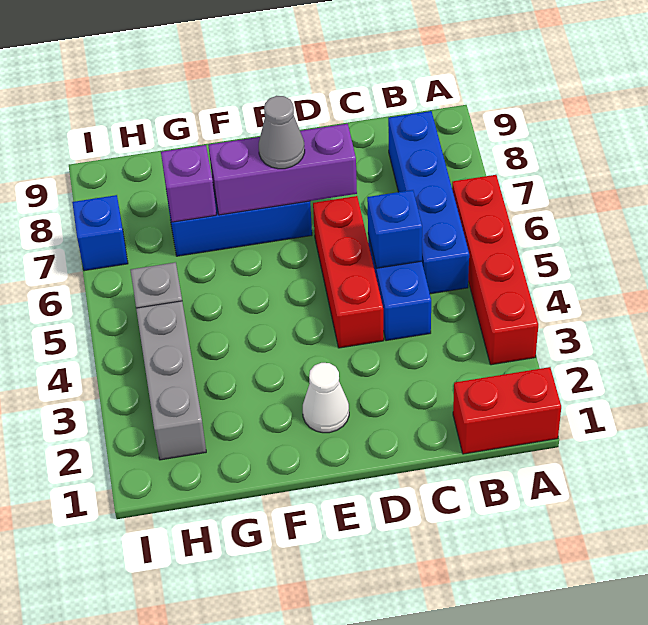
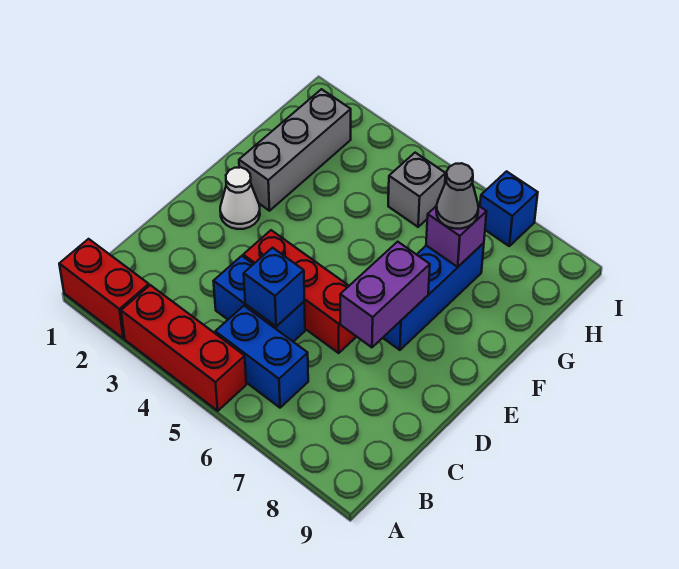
red 1x2 brick [453,367,561,454] -> red 1x2 brick turned to [59,239,149,338]
red 1x4 brick [452,175,538,365] -> red 1x3 brick [121,285,246,411]
blue 1x4 brick [388,111,469,294] -> blue 1x2 brick [215,306,308,408]
purple 1x3 brick [208,124,357,215] -> purple 1x2 brick [340,242,430,347]
grey 1x1 cone [259,96,305,169] -> grey 1x1 cone moved to [436,163,478,229]
grey 1x3 brick [136,301,206,460] -> grey 1x3 brick turned to [239,89,351,211]

